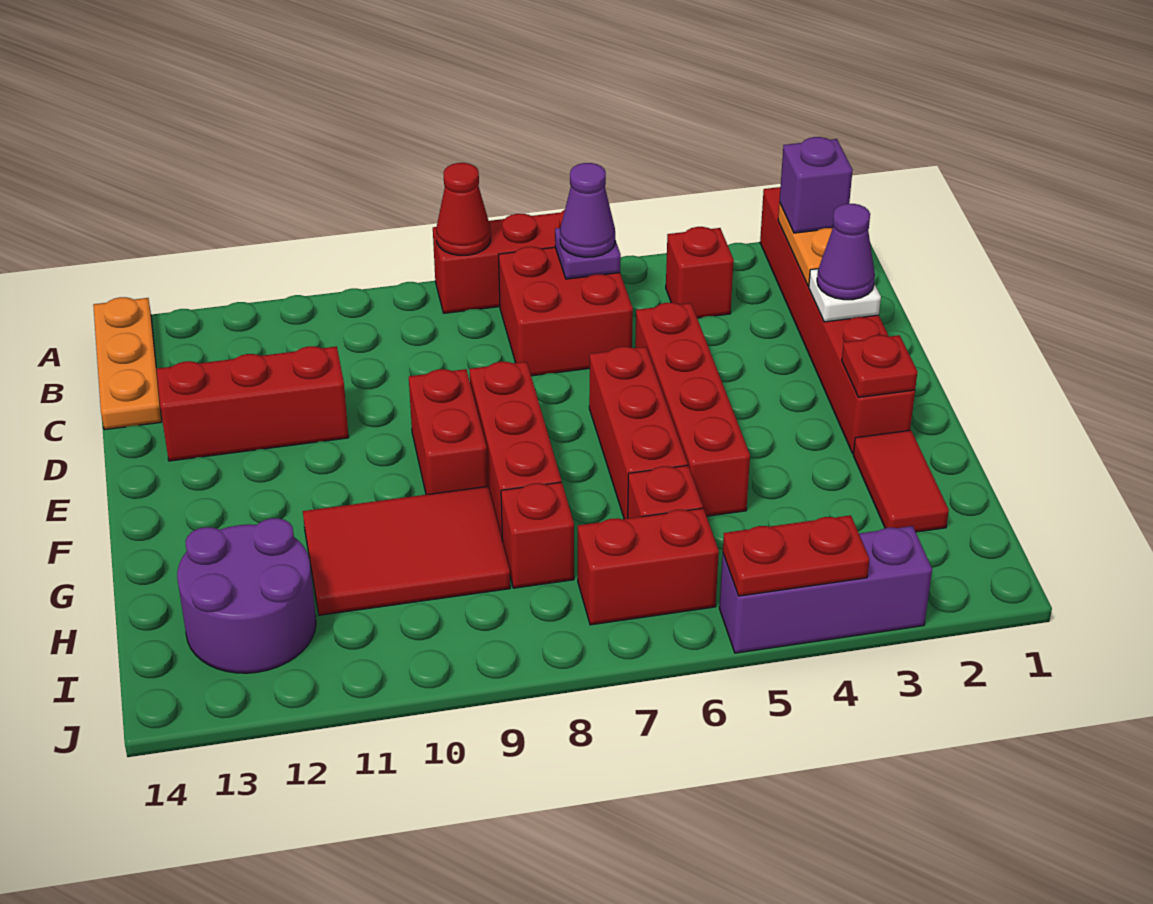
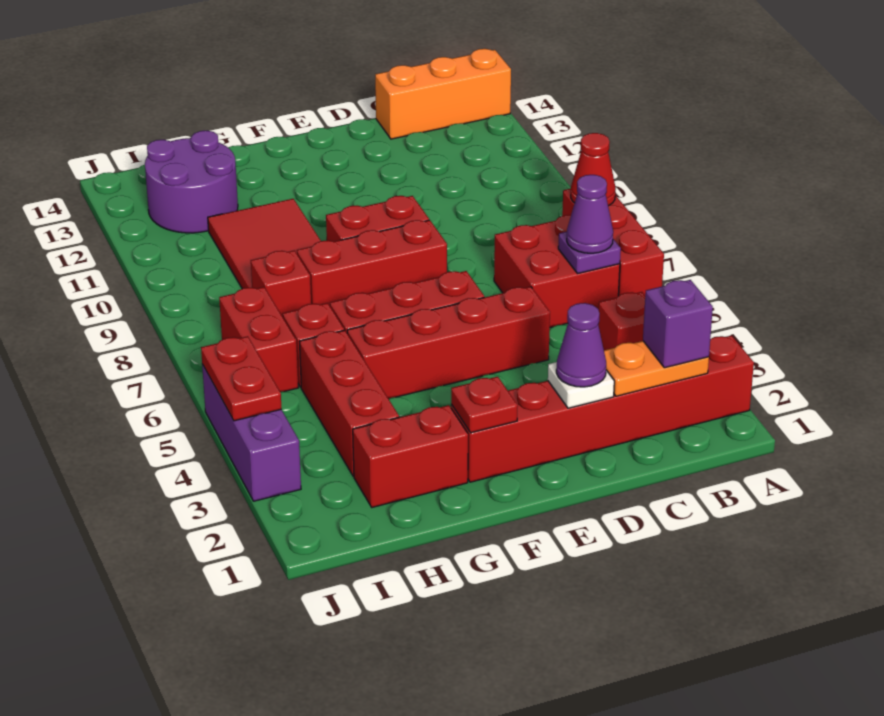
orange 1x3 plate [93,297,162,430] -> orange 1x3 brick [375,49,511,139]
red 1x3 brick [156,346,349,461] -> red 1x3 brick moved to [300,330,399,476]
red 1x2 tile [853,430,949,532] -> red 1x2 brick [353,405,468,507]

